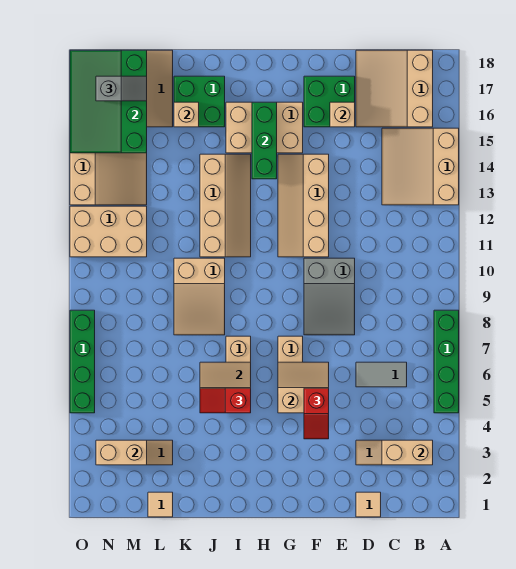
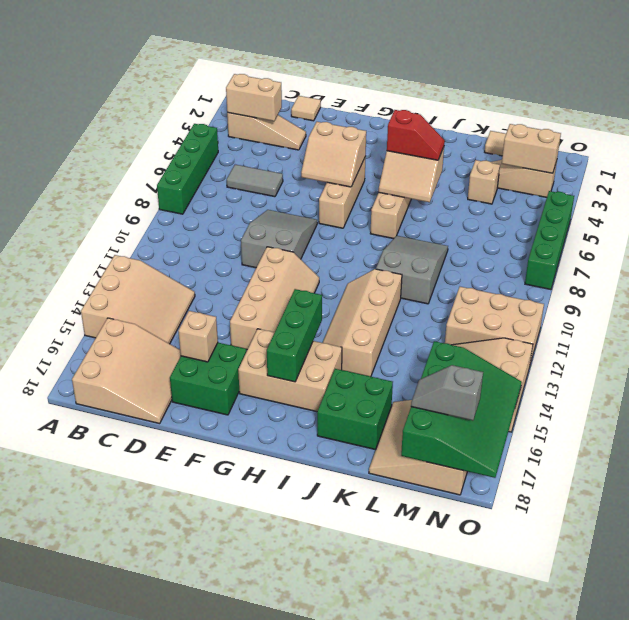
red 1x2 slope [304,388,329,439] -> none
tan 2x3 slope [174,258,225,335] -> grey 2x3 slope [376,236,448,304]
tan 1x1 brick [174,102,199,127] -> tan 1x1 brick moved to [468,160,500,204]

